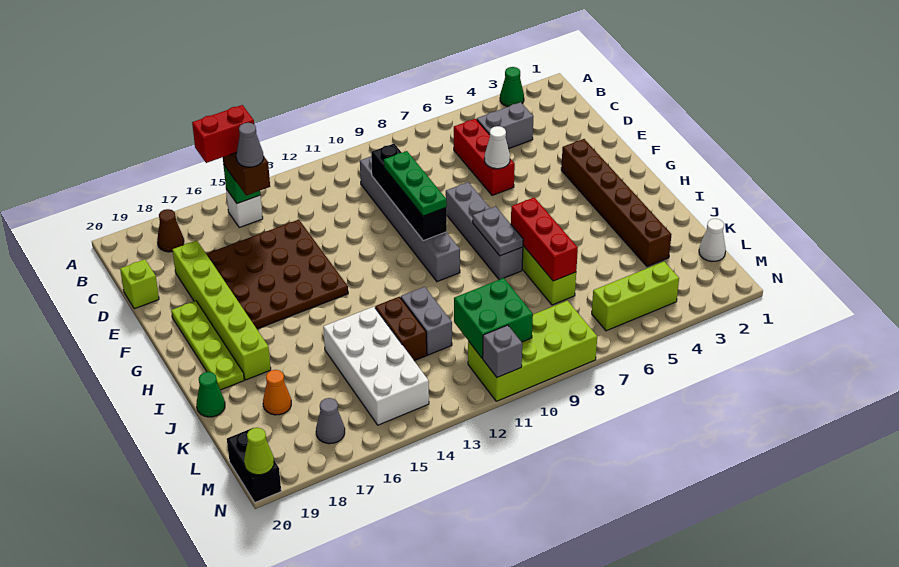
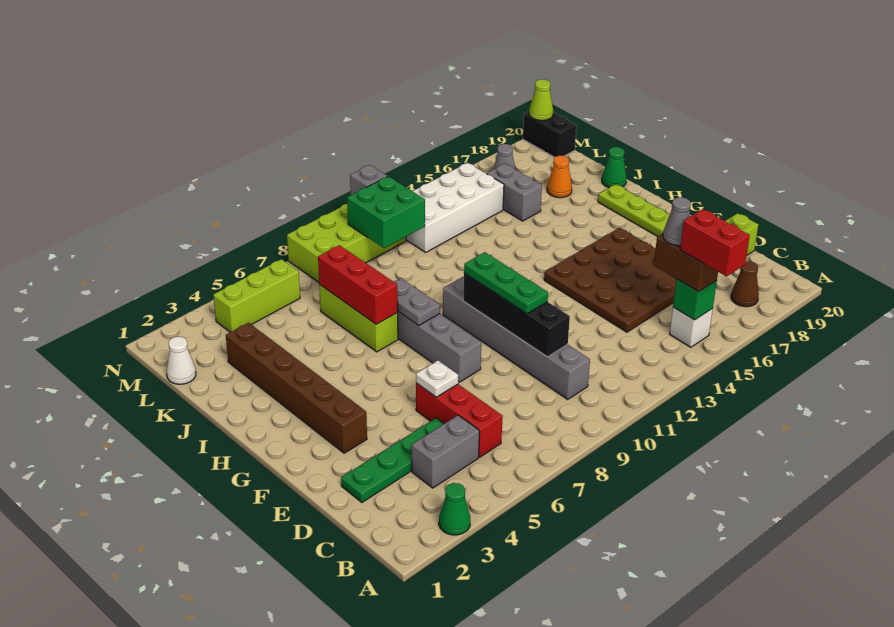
red 1x2 brick [192,105,254,163] -> red 1x2 brick turned to [680,209,750,277]
none -> green 1x4 plate [341,418,444,502]
lime 1x6 brick [173,240,271,380] -> none
white 1x1 cone [484,126,510,169] -> white 1x1 plate [416,361,458,397]
grey 1x2 brick [401,287,452,355] -> grey 1x2 brick moved to [487,164,542,221]
brown 1x2 brick [375,297,427,361] -> none
white 2x4 brick [323,307,429,425] -> white 2x4 brick turned to [406,163,504,252]

